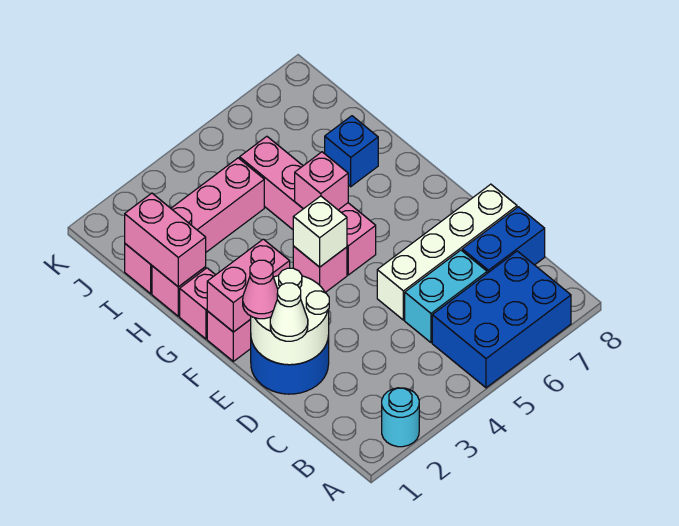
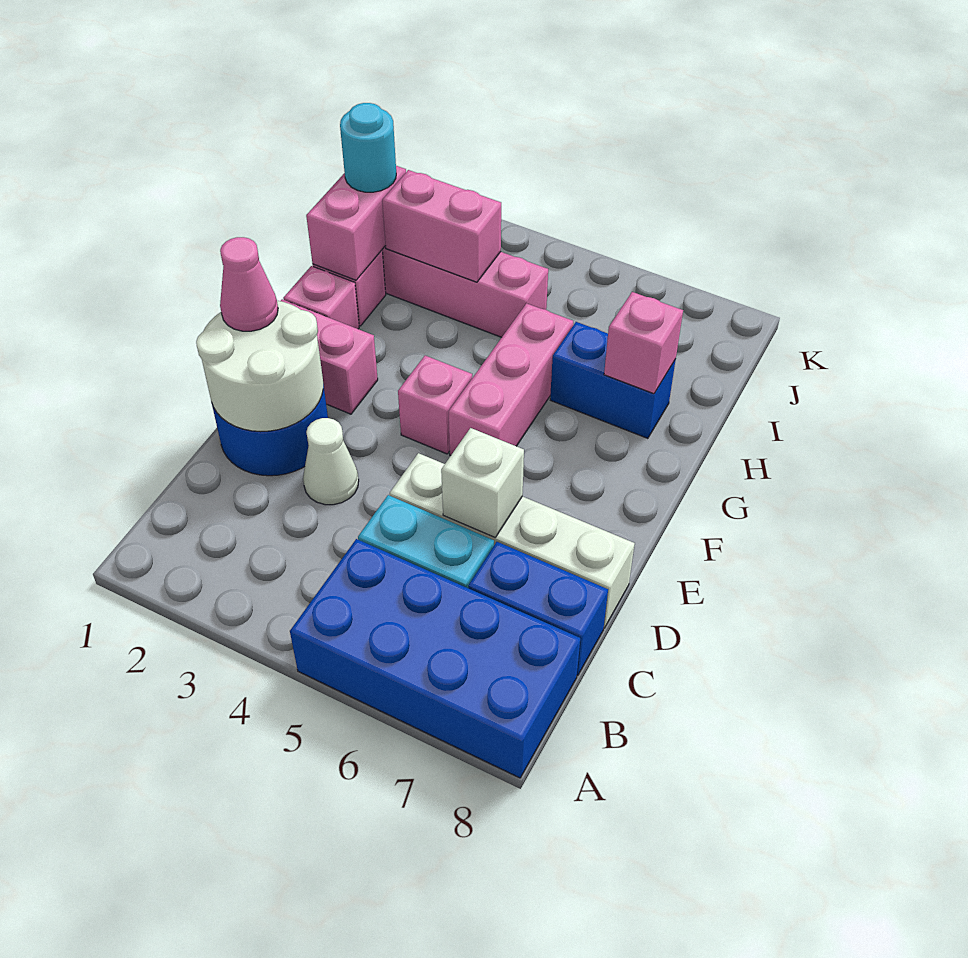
cyan 1x1 round brick [382,388,419,447] -> cyan 1x1 round brick moved to [340,103,396,192]
blue 2x3 brick [432,251,571,388] -> blue 2x4 brick [290,539,580,778]
white 1x1 cone [270,283,308,341] -> white 1x1 cone moved to [303,418,359,505]
pink 1x2 brick [207,239,290,332] -> pink 1x2 brick moved to [382,170,501,282]
white 1x1 brick [293,196,347,267] -> white 1x1 brick moved to [441,428,524,538]
pink 1x4 brick [240,136,376,275] -> pink 1x3 brick [449,303,573,455]
pink 1x1 brick [295,152,348,210] -> pink 1x1 brick moved to [604,292,683,394]
blue 1x1 brick [325,116,378,187] -> blue 1x2 brick [550,322,676,438]

